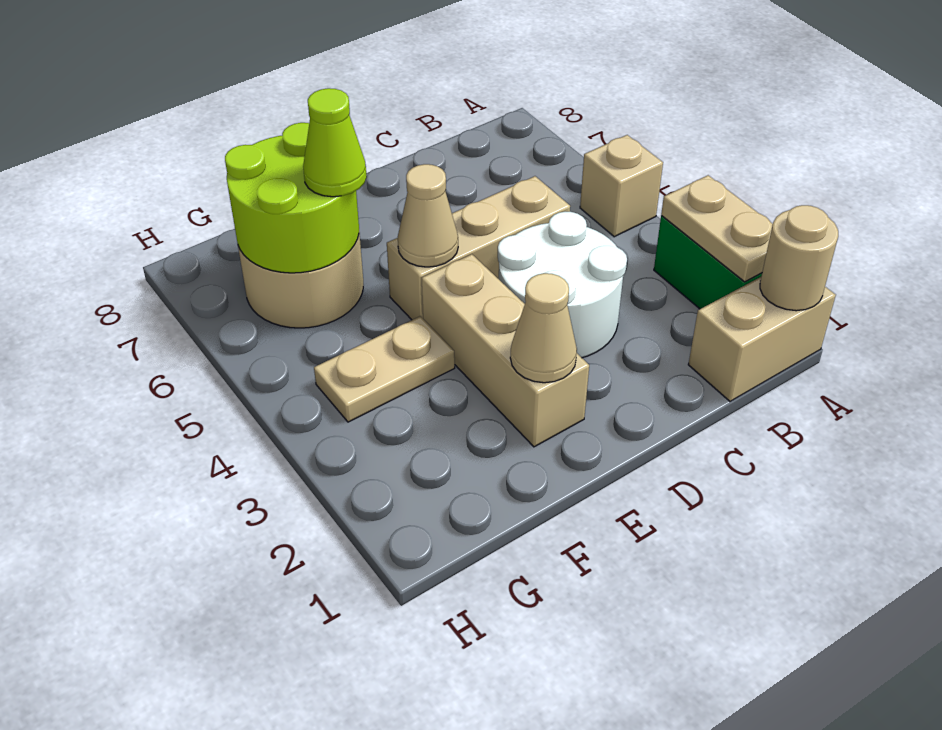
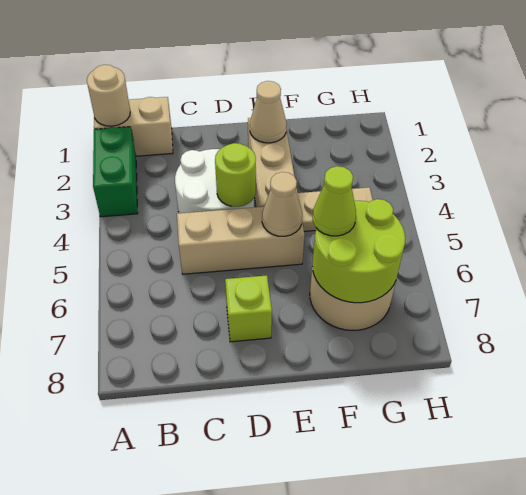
tan 1x2 plate [661,175,773,282] -> none
tan 1x1 brick [580,135,663,237] -> none
none -> lime 1x1 round brick [215,143,256,207]
none -> lime 1x1 brick [225,275,272,342]

